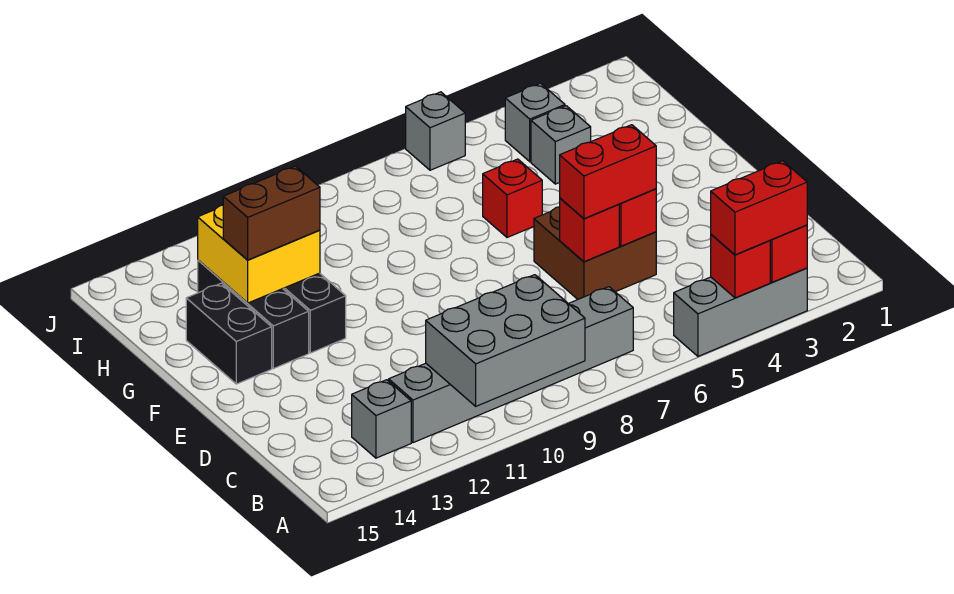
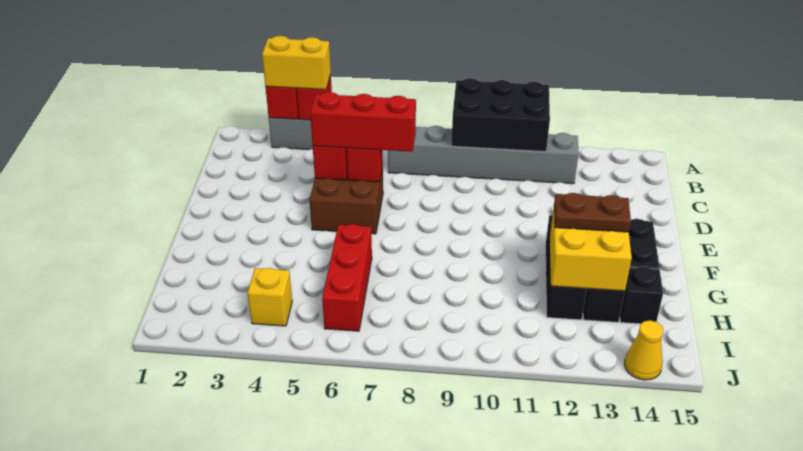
red 1x2 brick [711,161,807,255] -> yellow 1x2 brick [262,36,331,90]
grey 2x3 brick [426,275,585,406] -> black 2x3 brick [451,78,550,152]
grey 1x1 brick [352,380,411,458] -> none
red 1x2 brick [560,125,656,219] -> red 1x3 brick [310,92,416,152]
red 1x1 brick [483,159,542,237] -> red 1x3 brick [322,224,372,331]
brown 1x2 brick [223,166,320,260] -> brown 1x2 plate [554,193,631,232]
grey 1x1 brick [531,106,591,184] -> none
none -> black 1x1 brick [620,267,663,324]
grey 1x1 brick [505,83,565,162] -> yellow 1x1 brick [248,268,292,326]
grey 1x1 brick [406,92,465,170] -> none
none -> yellow 1x1 cone [624,320,663,380]

